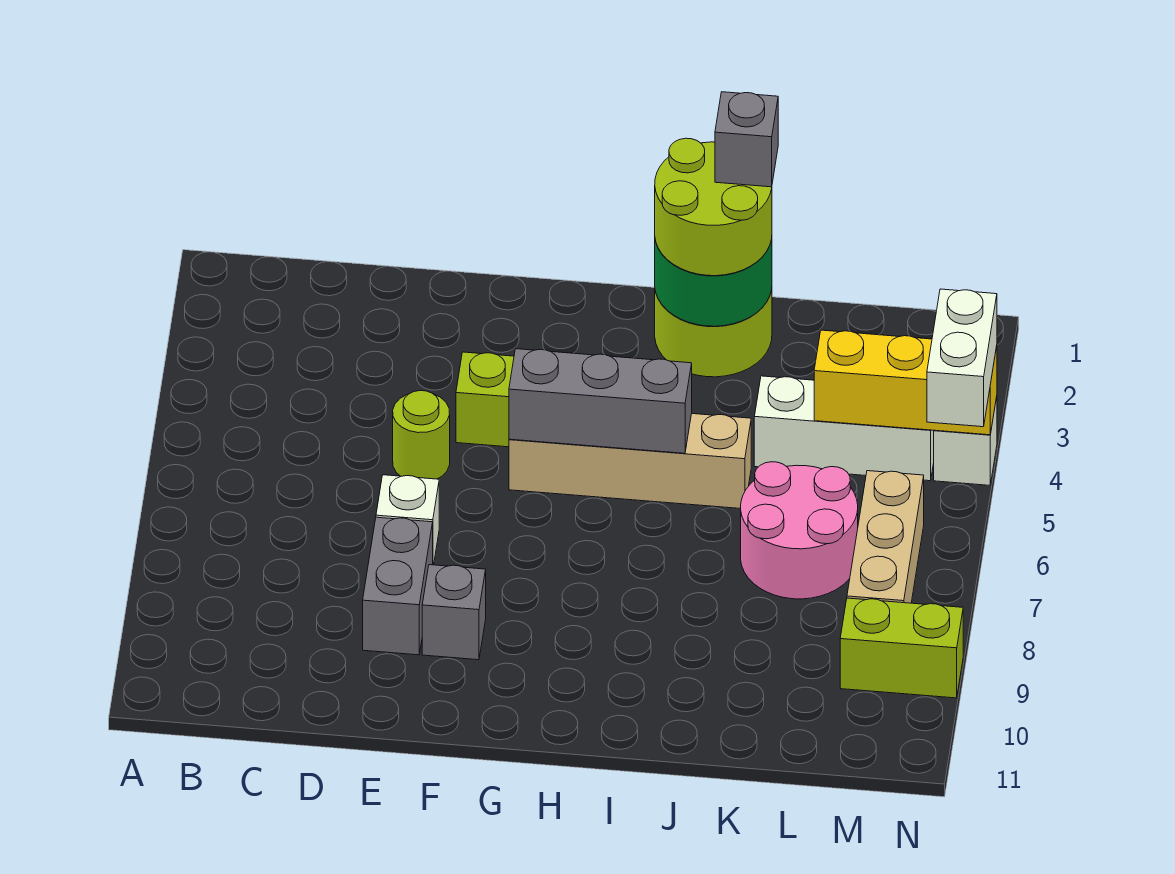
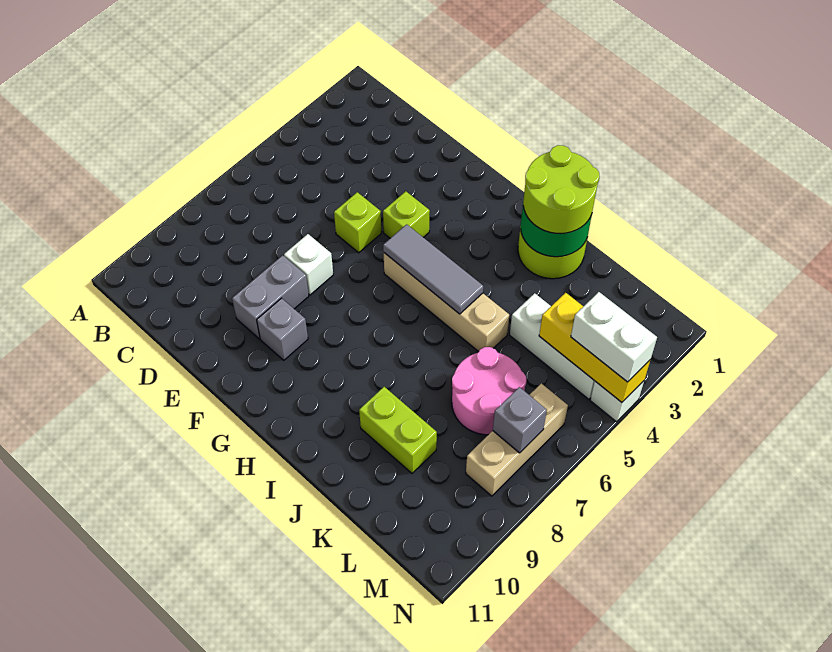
lime 1x1 round brick [393,391,450,479] -> lime 1x1 brick [334,192,381,253]
grey 1x3 brick [509,349,692,453] -> grey 1x3 tile [383,224,483,314]
grey 1x1 brick [715,92,778,187] -> grey 1x1 brick moved to [493,387,547,453]
lime 1x2 brick [840,598,963,698] -> lime 1x2 brick moved to [359,387,437,473]
white 1x2 brick [927,289,997,427] -> white 1x2 brick turned to [571,292,657,382]

